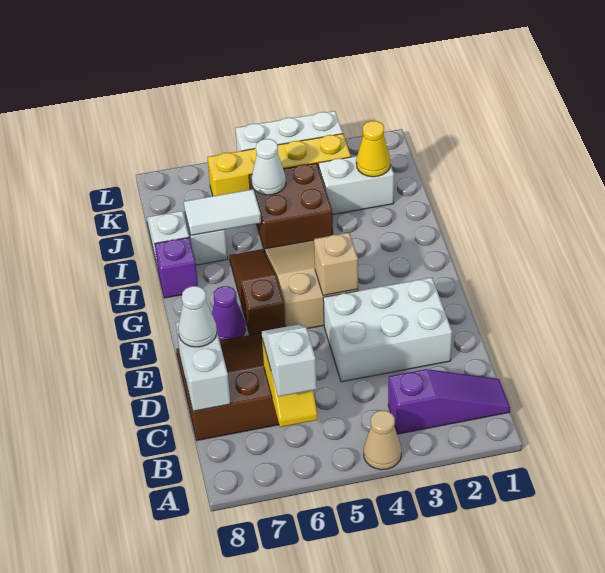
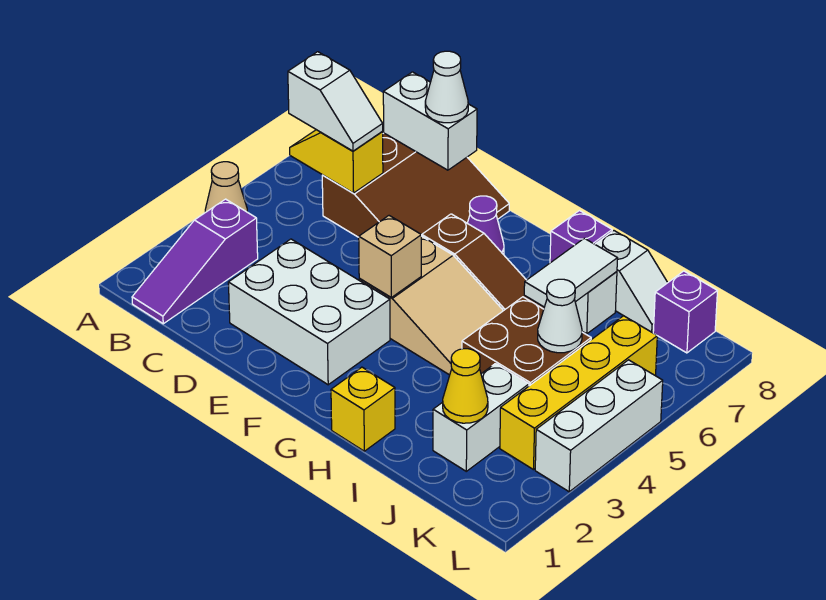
white 2x3 brick [323,277,452,382] -> white 2x3 brick turned to [228,239,390,385]
none -> yellow 1x1 brick [331,367,395,451]
none -> purple 1x1 brick [653,271,717,353]

